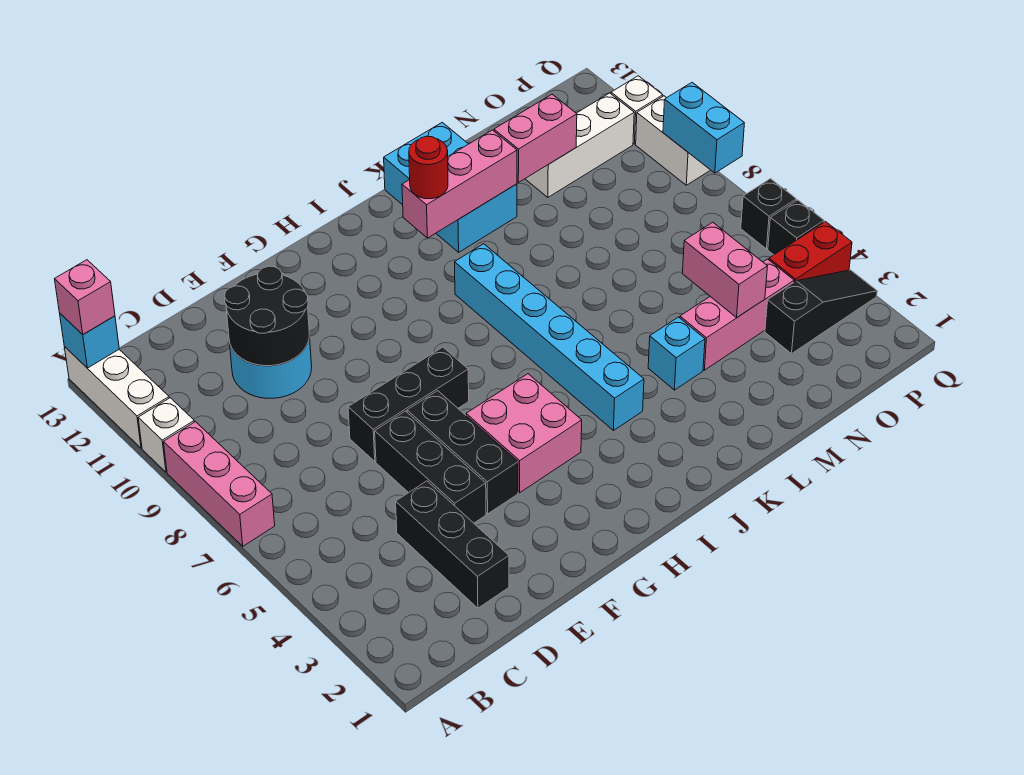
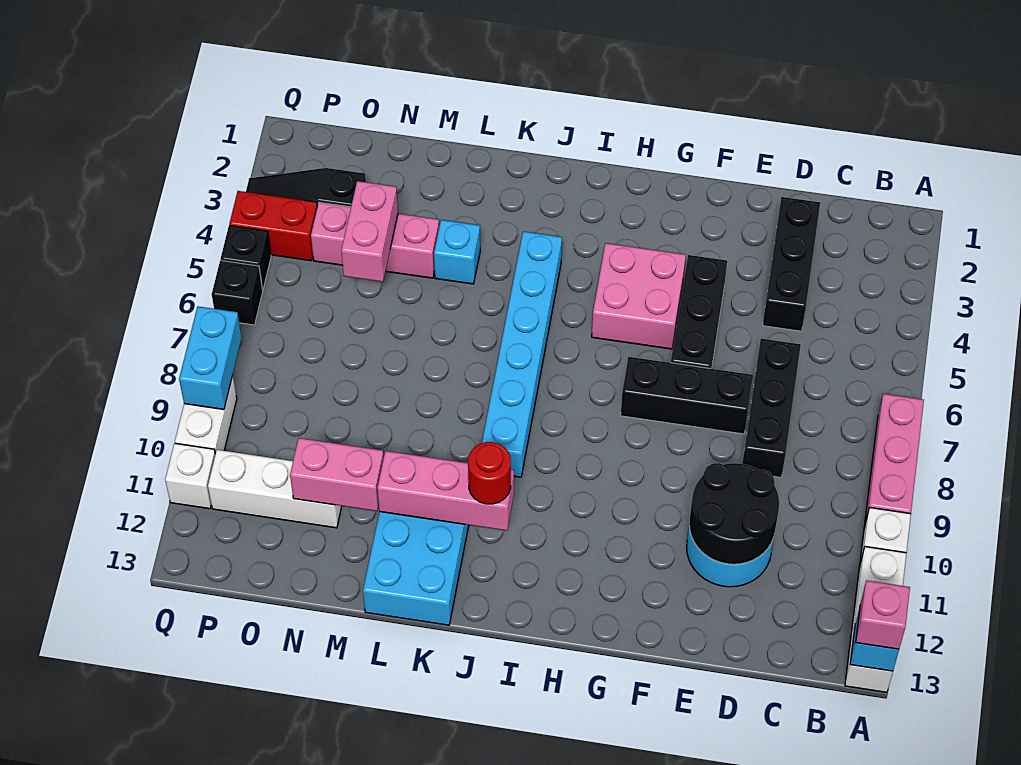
black 1x3 brick [375,411,486,523] -> black 1x3 brick moved to [742,339,801,477]

